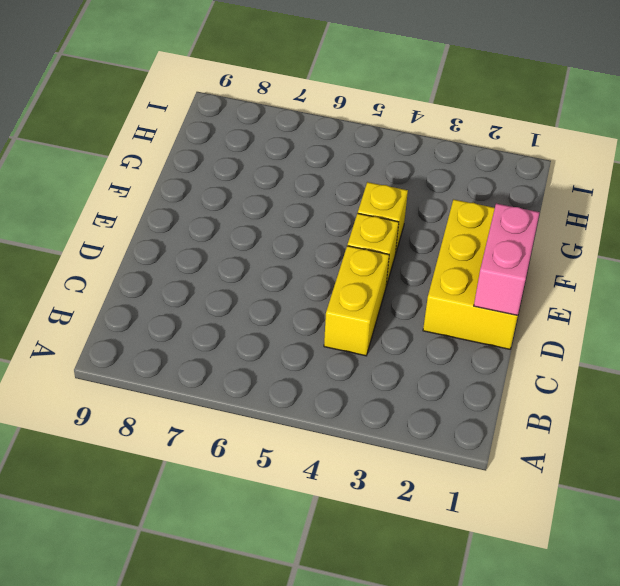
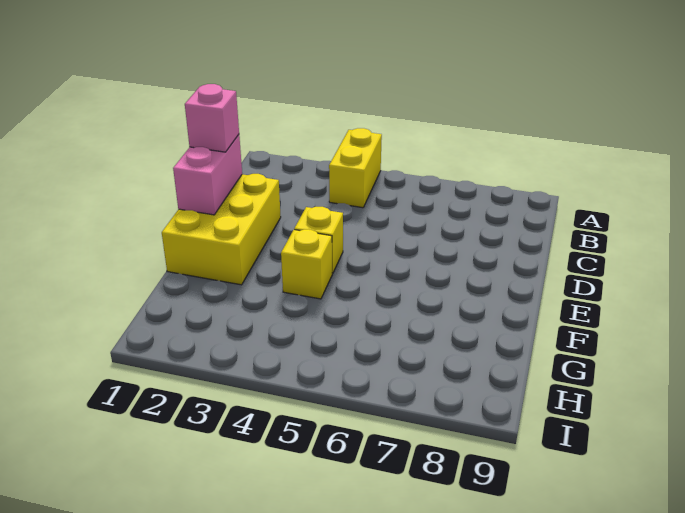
yellow 1x2 brick [324,246,389,356] -> yellow 1x2 brick moved to [329,128,382,208]
none -> pink 1x1 brick [185,84,239,152]

